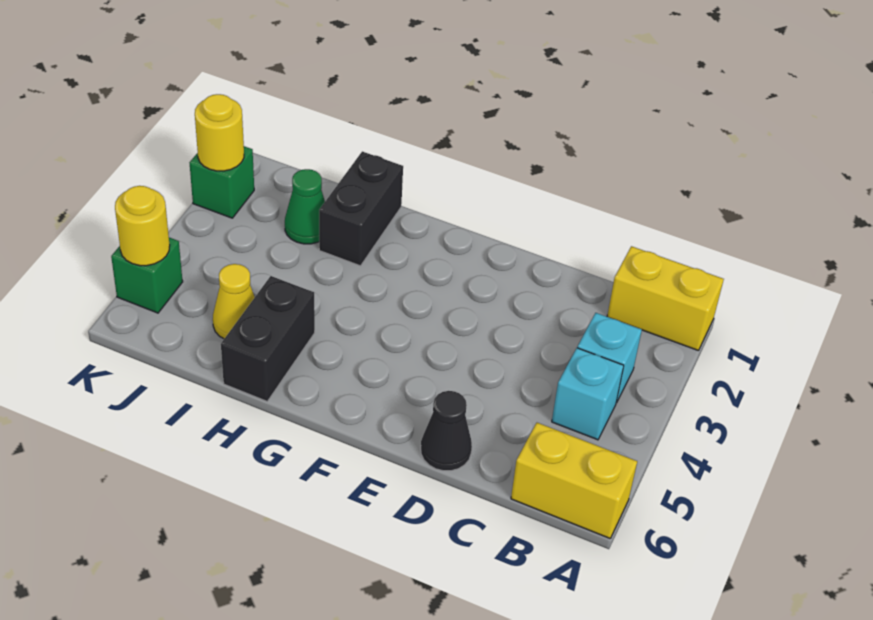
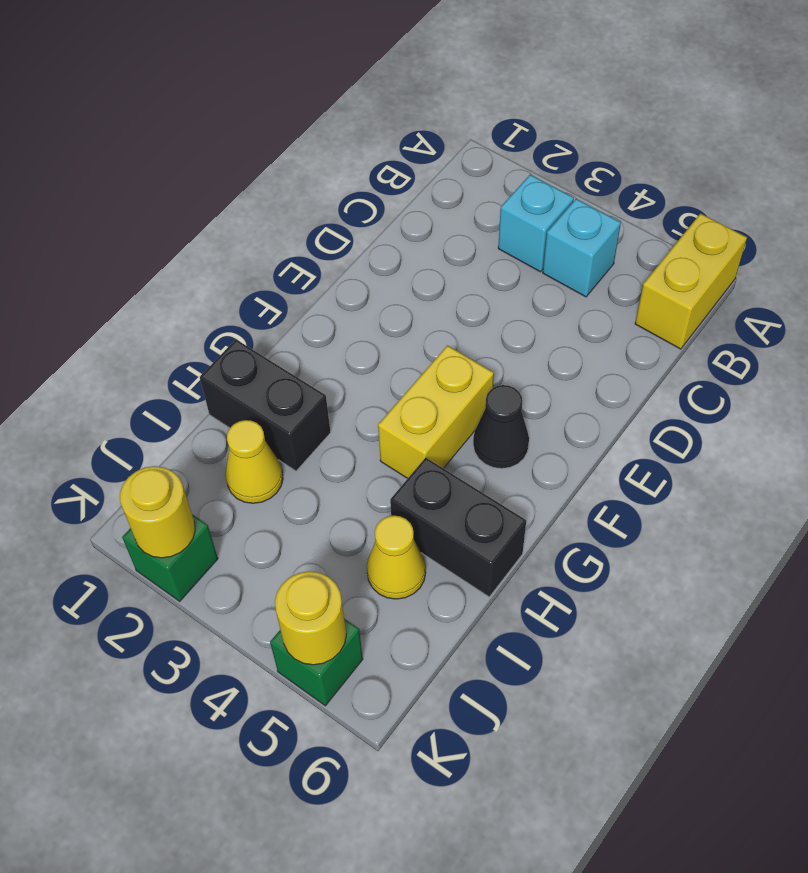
yellow 1x2 brick [607,246,724,351] -> yellow 1x2 brick moved to [378,346,494,478]
black 1x1 cone [421,391,472,471] -> black 1x1 cone moved to [473,385,529,469]
green 1x1 cone [285,169,325,244] -> yellow 1x1 cone [226,420,283,503]

